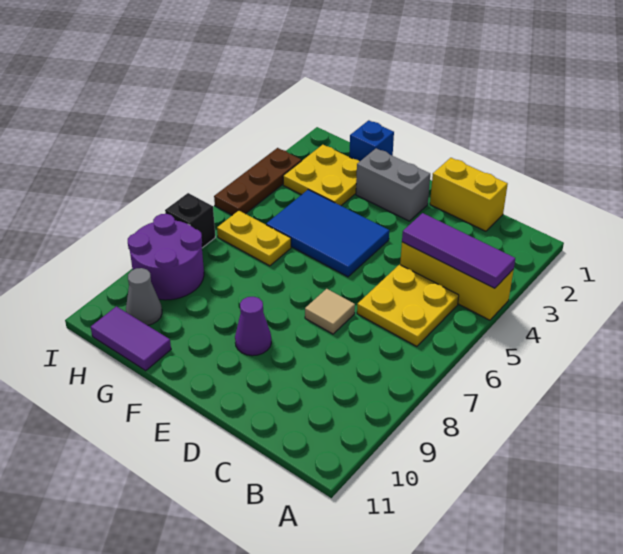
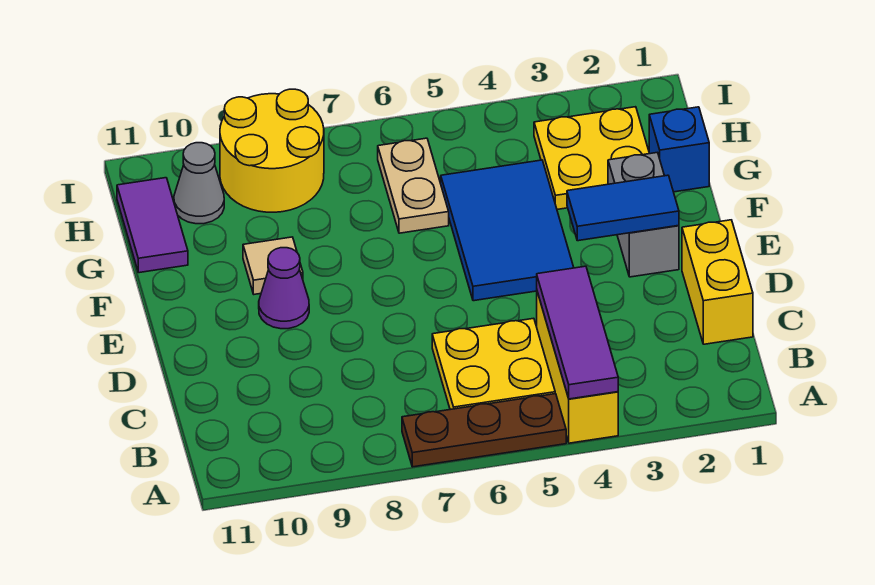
tan 1x1 tile [305,289,355,334] -> tan 1x1 tile moved to [243,237,303,294]
none -> blue 1x2 tile [567,175,679,241]
yellow 1x2 plate [217,211,291,266] -> tan 1x2 plate [378,138,449,233]
purple 2x2 round brick [128,214,204,300] -> yellow 2x2 round brick [220,89,324,212]
brown 1x3 plate [214,148,302,215] -> brown 1x3 plate moved to [402,394,566,467]
black 1x1 brick [165,193,215,248] -> none

